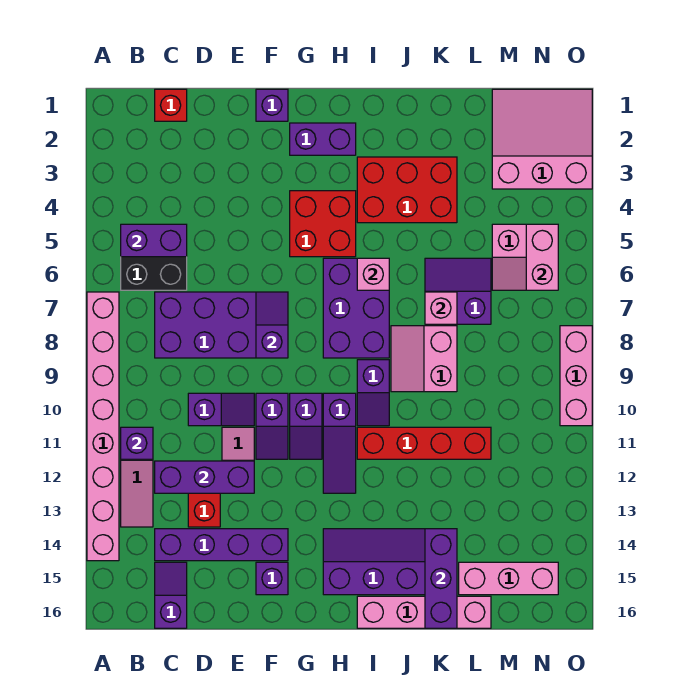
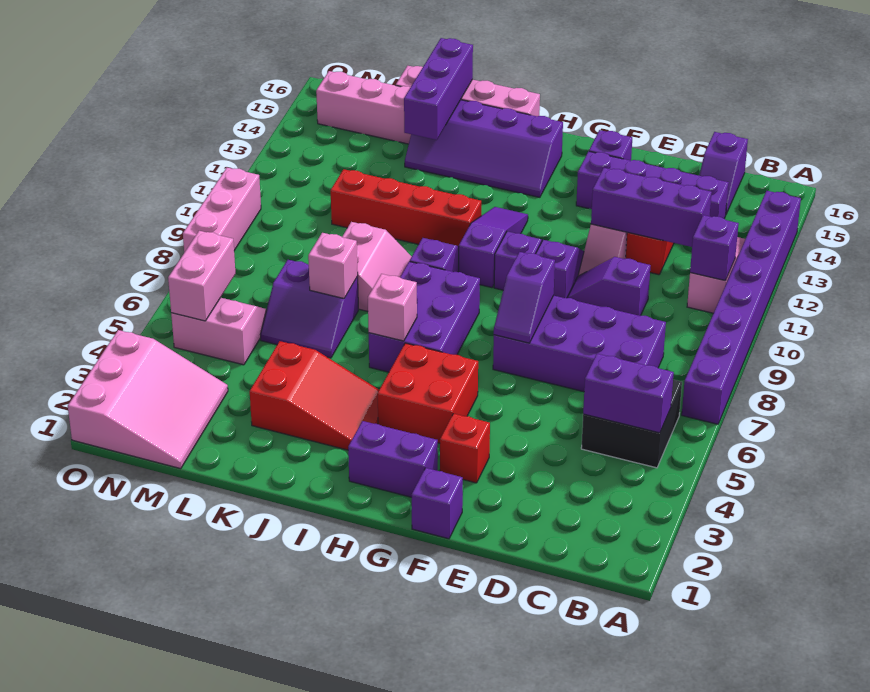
pink 1x8 brick [87,292,119,561] -> purple 1x8 brick [682,191,801,424]
red 1x1 brick [155,89,187,121] -> red 1x1 brick moved to [440,414,490,483]
red 2x3 brick [357,157,457,223] -> red 2x3 slope [250,341,379,450]
pink 3x3 slope [492,89,592,189] -> pink 3x3 slope turned to [68,330,228,469]

